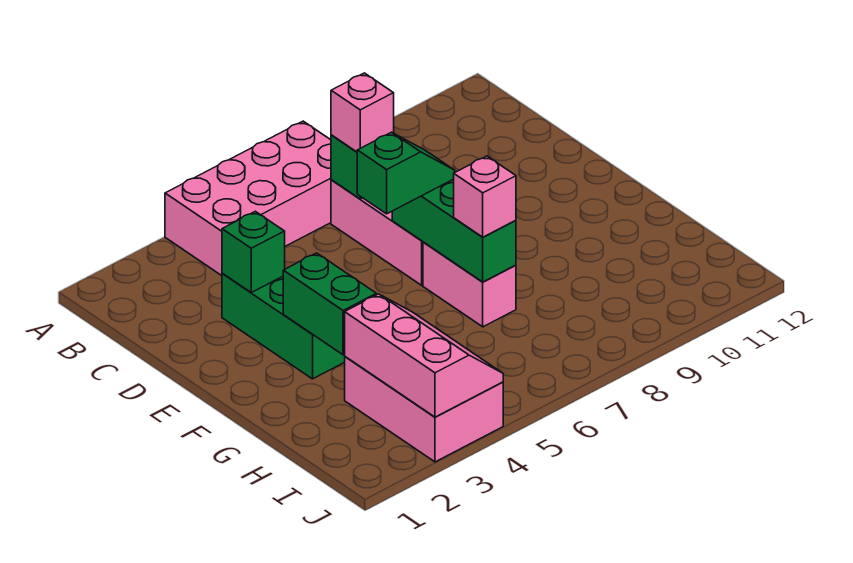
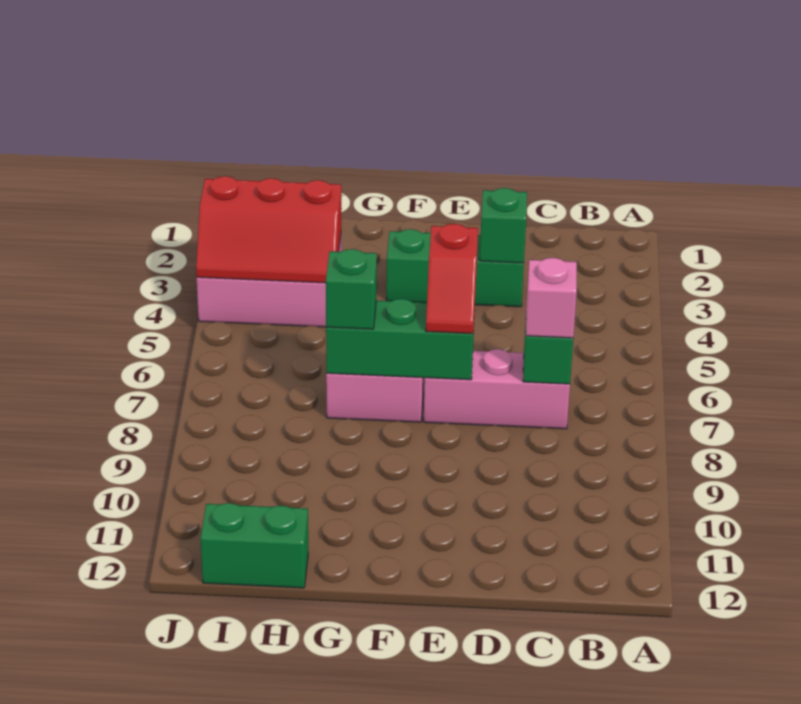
pink 2x4 brick [165,121,331,276] -> none
green 1x2 slope [357,132,455,214] -> red 1x2 slope [426,224,478,334]
green 1x2 brick [283,253,376,355] -> green 1x2 brick moved to [201,503,308,588]
pink 1x1 brick [454,156,516,237] -> green 1x1 brick [326,249,377,329]
pink 2x3 slope [345,294,503,417] -> red 2x3 slope [196,176,341,283]

